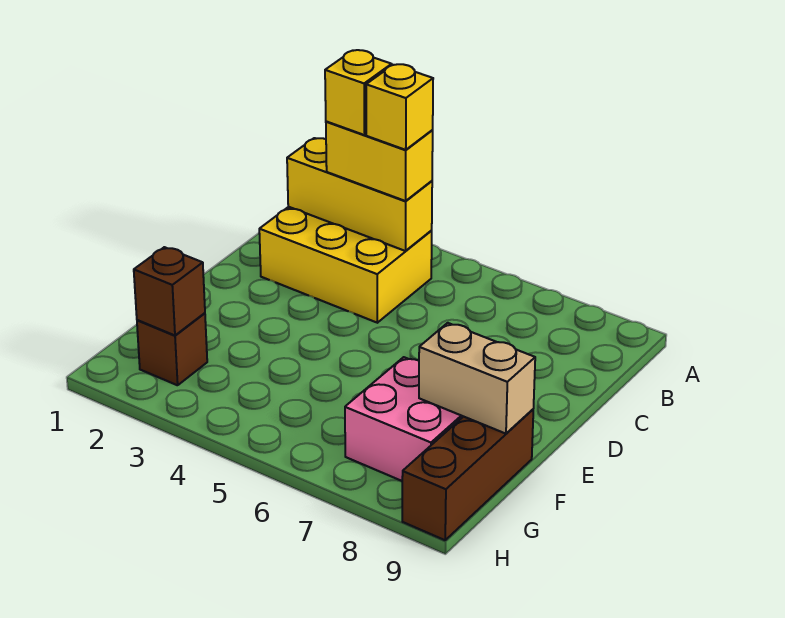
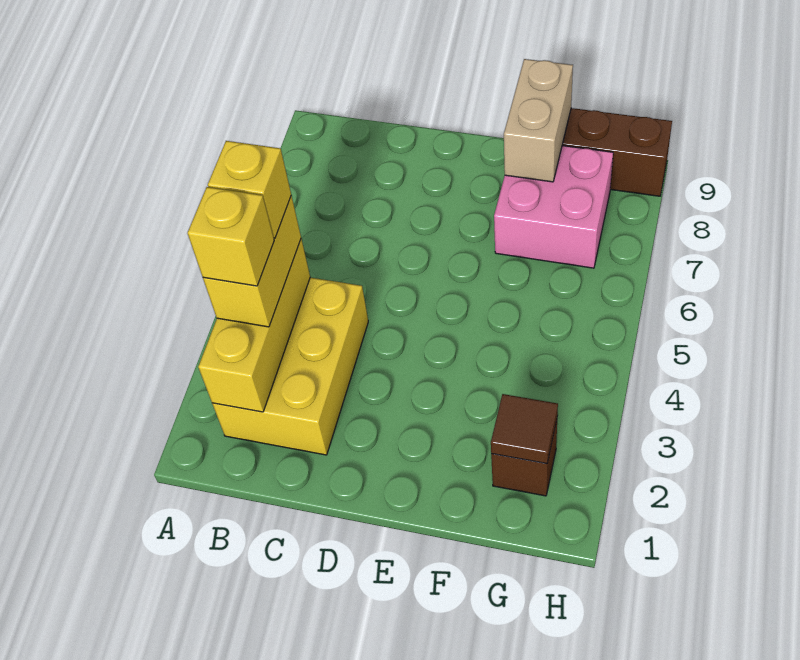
brown 1x1 brick [134,247,205,335] -> brown 1x1 tile [491,394,558,464]

